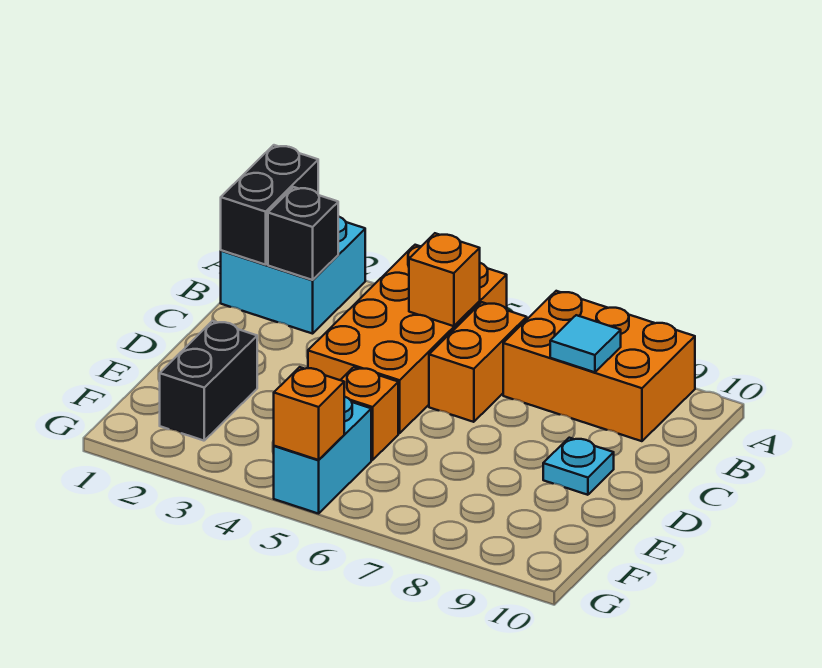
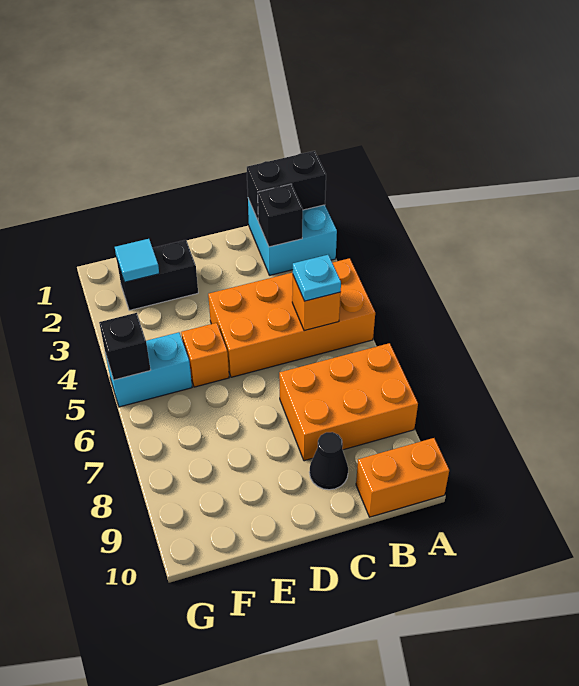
orange 2x3 brick [503,291,695,441] -> orange 2x3 brick turned to [279,343,418,461]
orange 1x2 brick [429,302,527,422] -> orange 1x2 brick moved to [356,438,449,517]
cyan 1x1 tile [550,315,621,372] -> cyan 1x1 tile moved to [115,239,159,282]
none -> black 1x1 cone [309,432,348,490]
cyan 1x1 plate [543,438,614,495] -> cyan 1x1 plate moved to [293,255,341,301]
orange 1x1 brick [274,367,344,460] -> black 1x1 brick [99,313,151,380]

